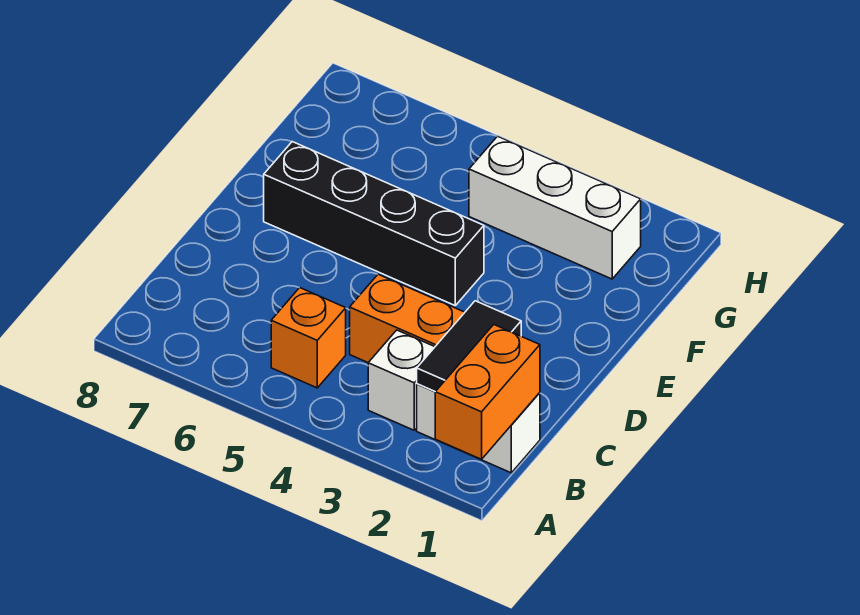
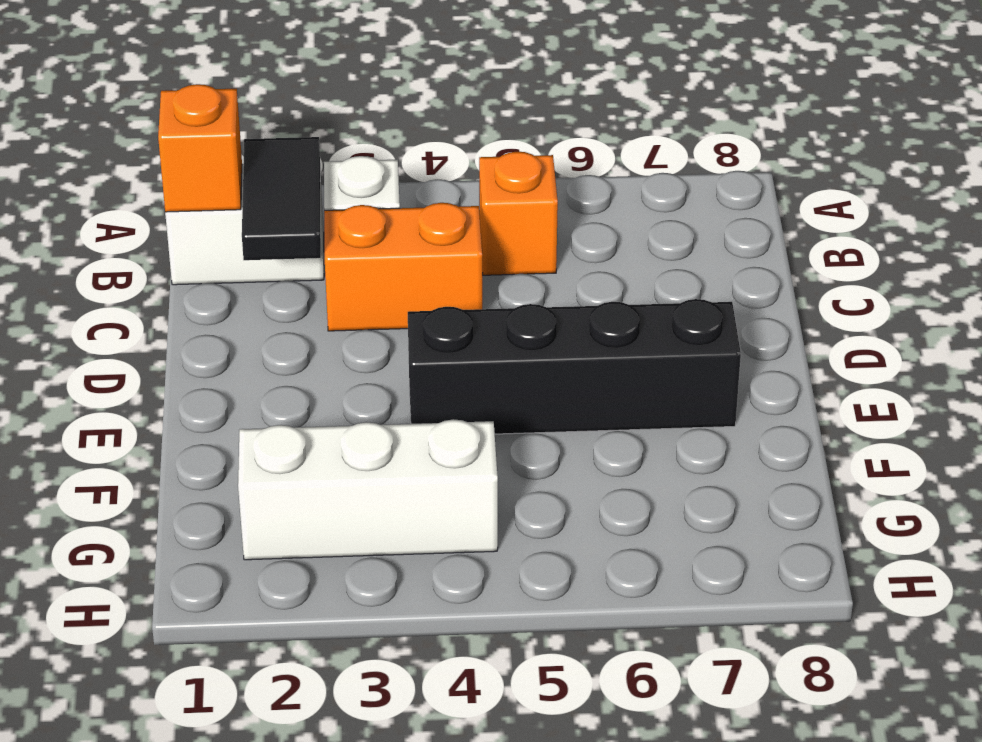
orange 1x2 brick [435,325,540,459] -> orange 1x1 brick [158,84,242,212]

